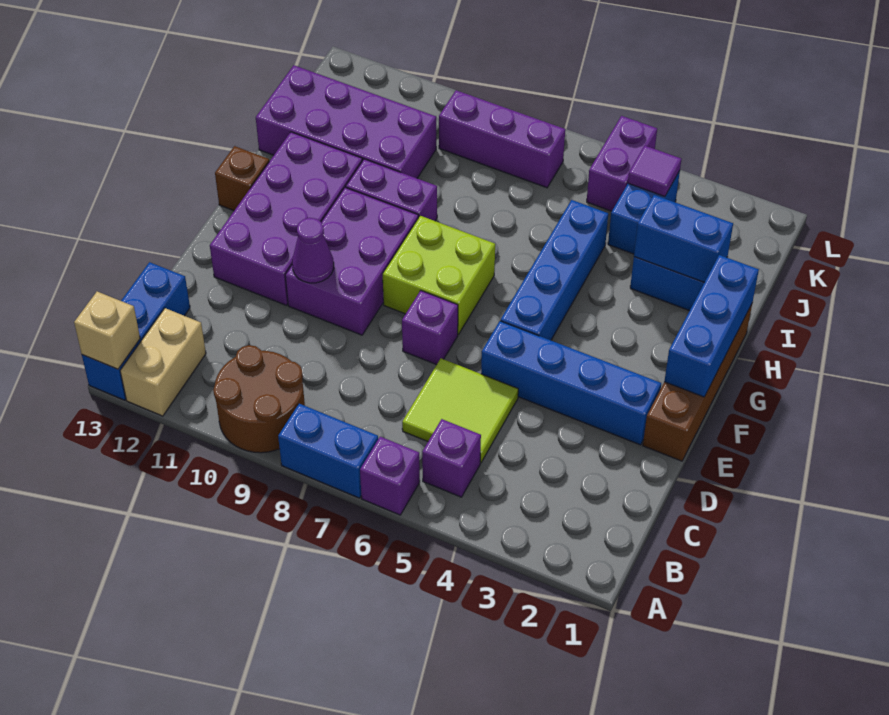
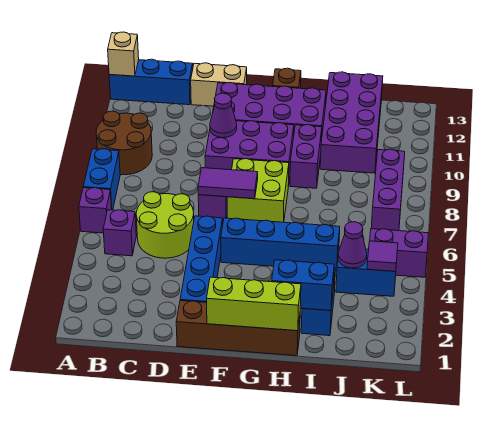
tan 1x2 brick [120,308,206,416] -> tan 1x2 brick moved to [191,63,247,106]
lime 2x2 tile [402,358,518,463] -> lime 2x2 round brick [136,192,194,258]
none -> purple 1x2 tile [198,168,258,199]
blue 1x3 brick [664,255,759,397] -> lime 1x3 brick [207,277,301,331]
blue 1x2 brick [634,195,733,282] -> blue 1x2 brick turned to [272,260,334,311]
none -> purple 1x1 cone [338,222,367,268]

